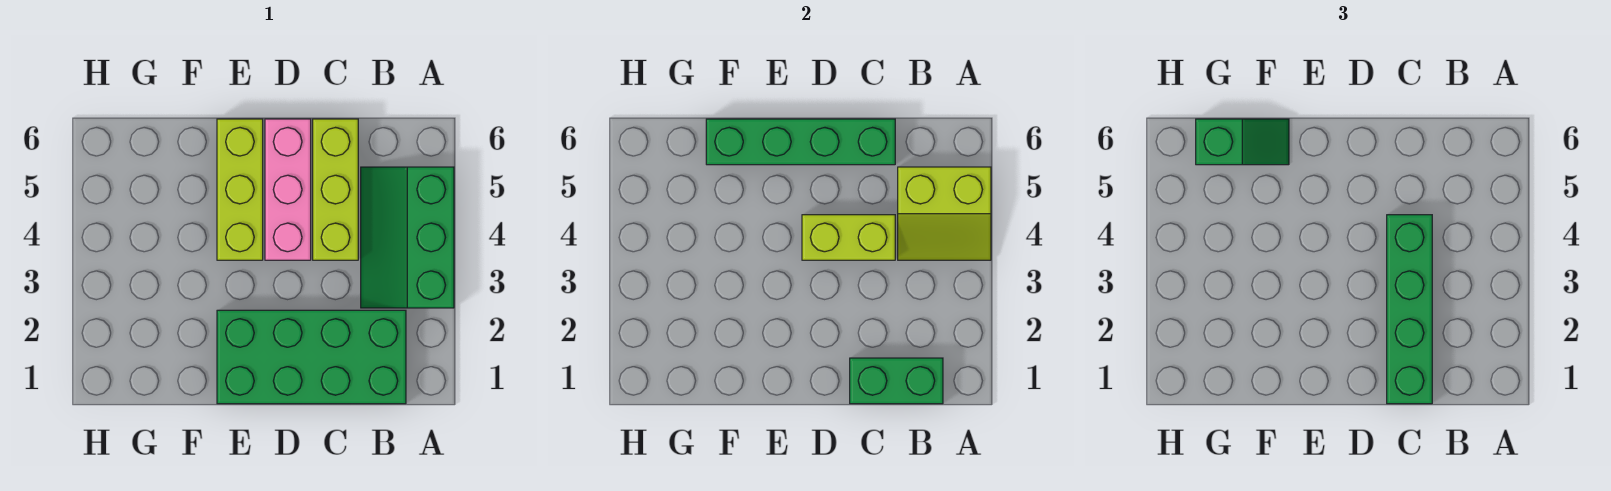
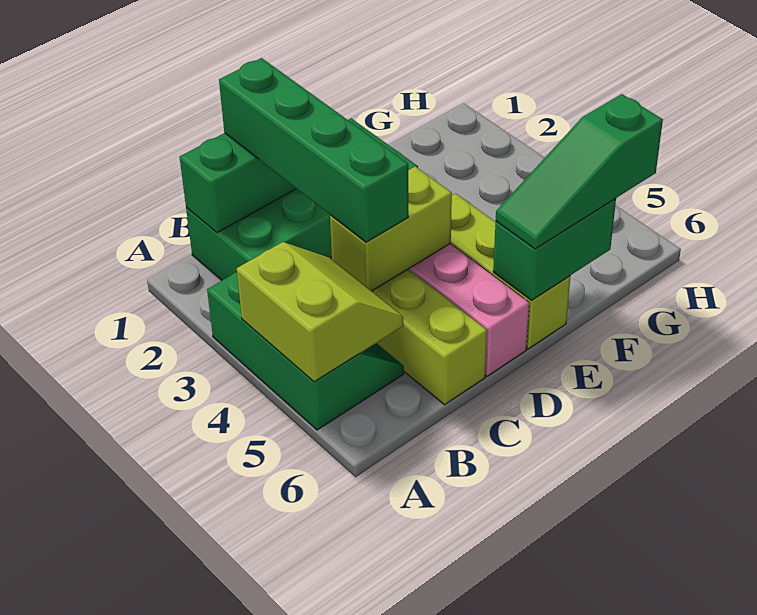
lime 2x2 slope [898,167,991,260] -> lime 2x2 slope turned to [237,242,403,382]
green 1x4 brick [706,119,895,165] -> green 1x2 brick [493,199,616,300]
green 1x2 slope [1196,119,1289,165] -> green 1x3 slope [496,94,663,249]

